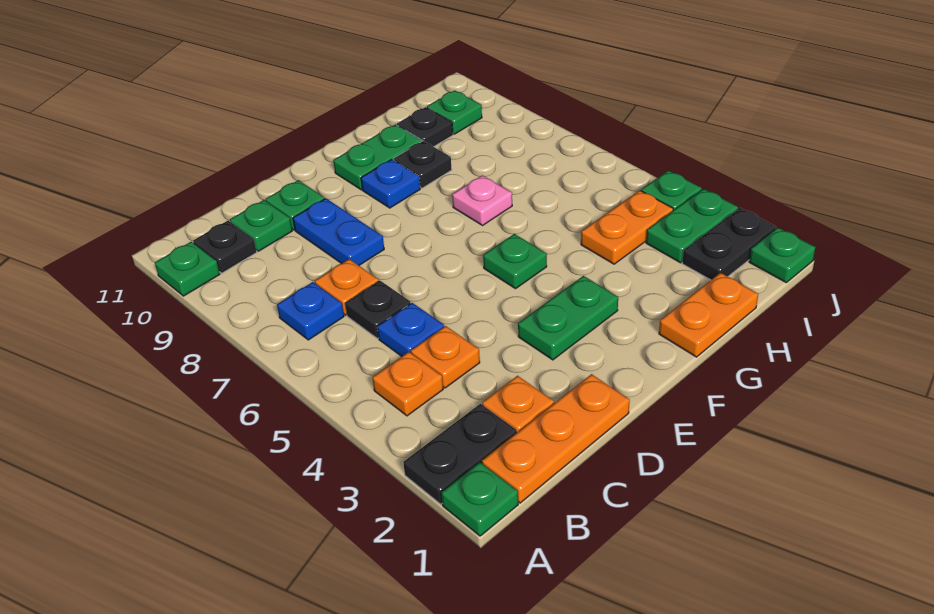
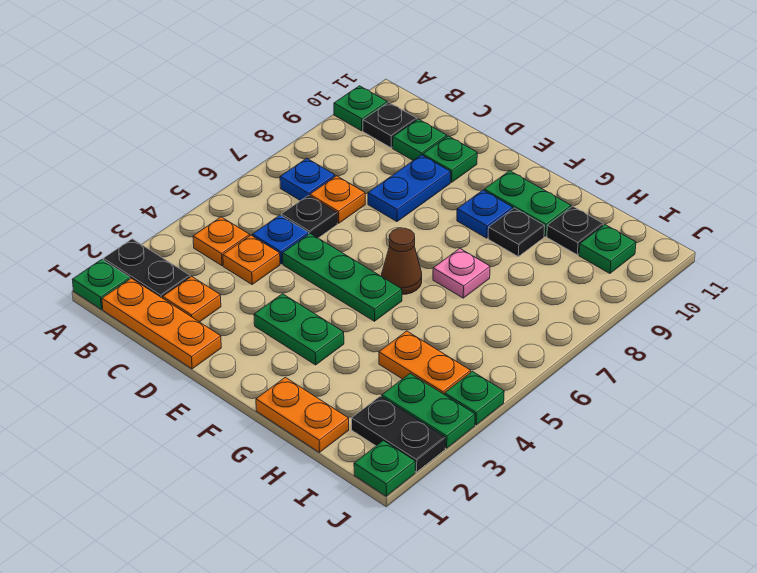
green 1x1 plate [483,234,547,289] -> green 1x3 plate [283,234,402,321]
none -> brown 1x1 cone [382,228,422,294]

